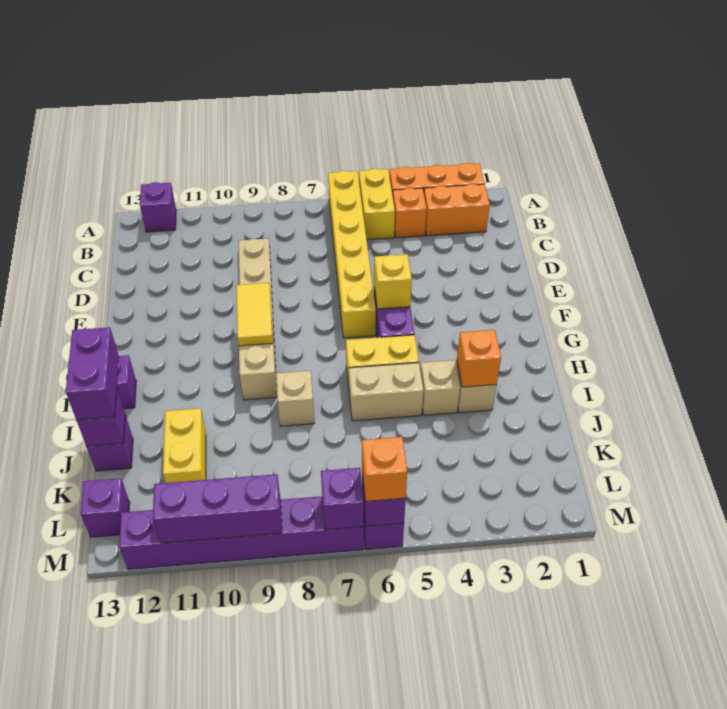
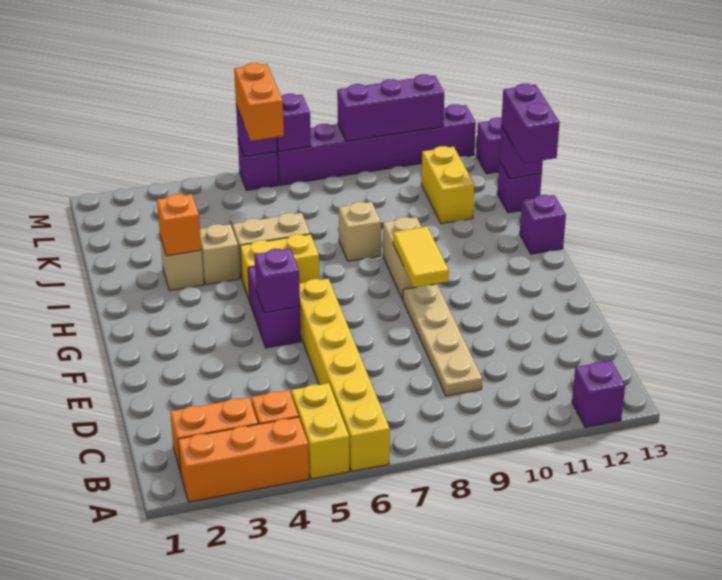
yellow 1x1 brick [374,254,412,309] -> purple 1x1 brick [254,248,300,313]
orange 1x1 brick [362,437,407,501] -> orange 1x2 brick [234,63,284,141]

